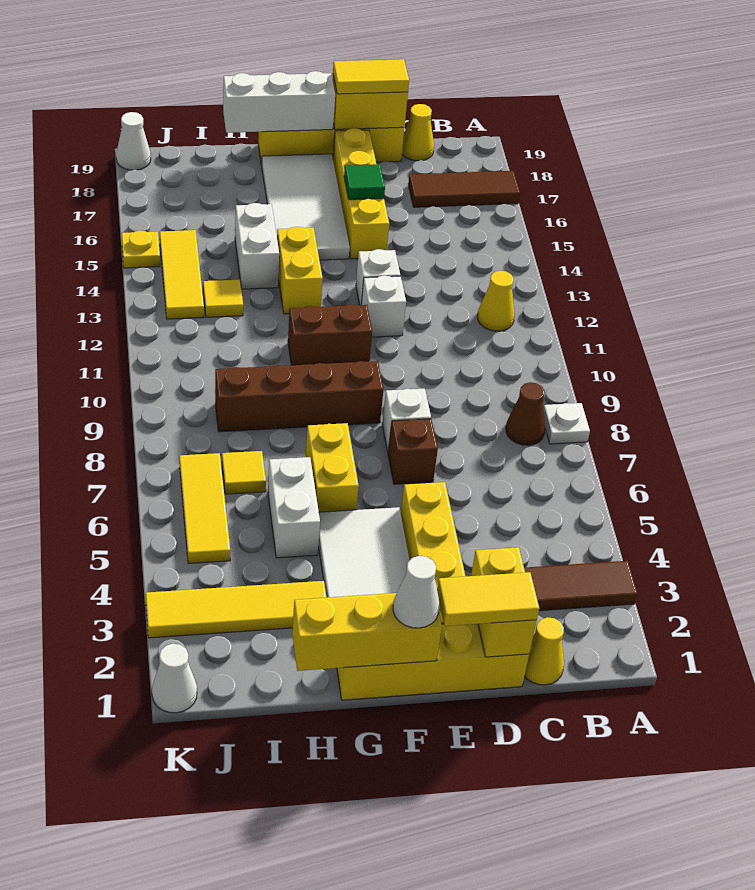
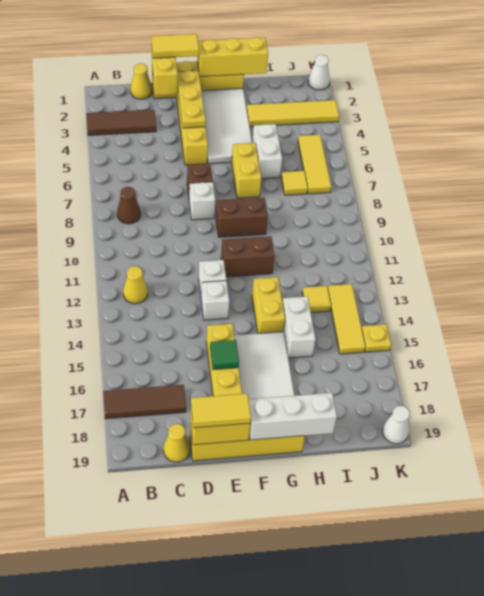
white 1x1 plate [543,403,590,444] -> none
none -> yellow 1x3 plate [177,71,206,128]
white 1x1 cone [393,556,439,628] -> none
brown 1x4 brick [215,361,384,432] -> brown 1x2 brick [216,198,268,237]

